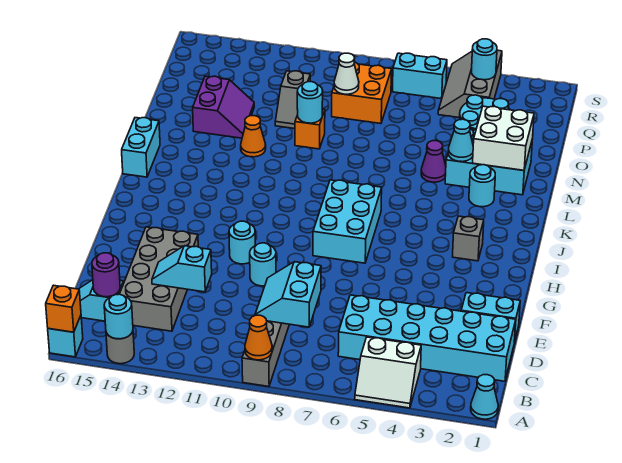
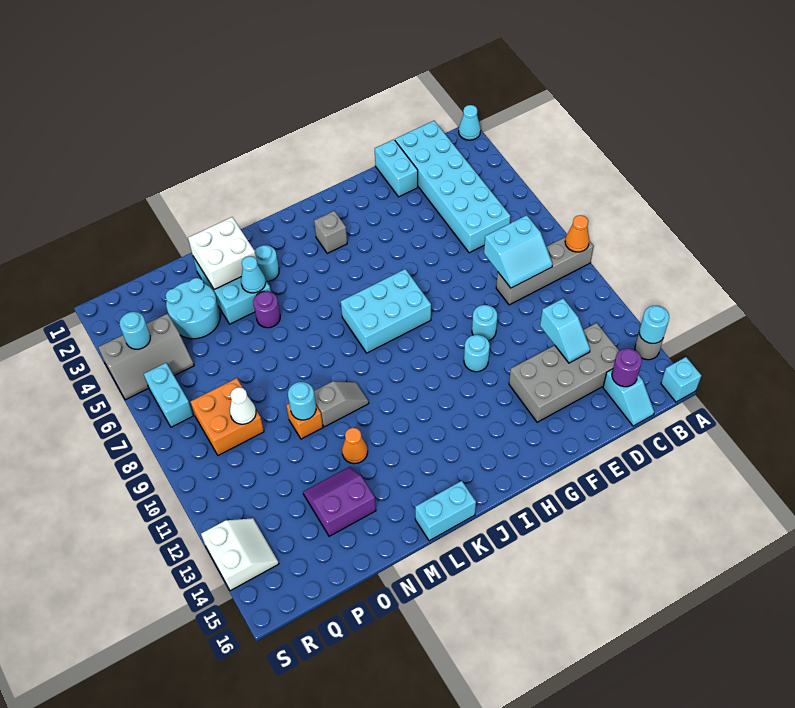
white 2x2 slope [355,337,421,408] -> white 2x2 slope moved to [201,518,279,591]
orange 1x1 brick [46,285,81,332] -> none
purple 1x1 cone [421,141,446,182] -> purple 1x1 round brick [253,291,280,328]
grey 1x2 slope [275,71,310,129] -> grey 1x2 slope moved to [314,381,369,427]

